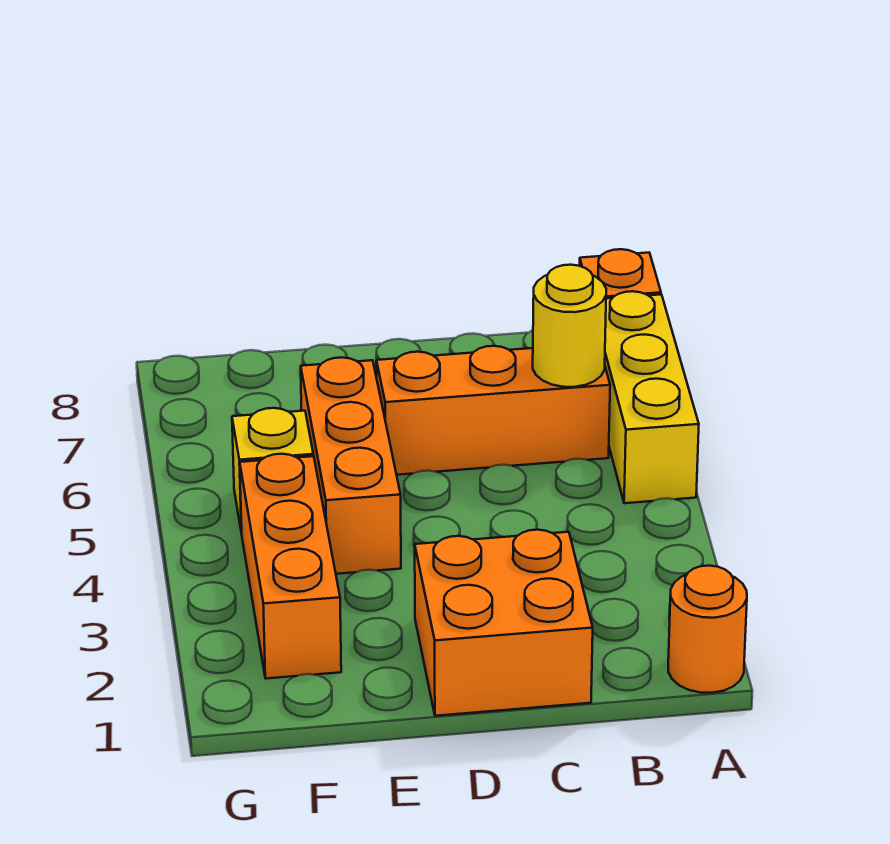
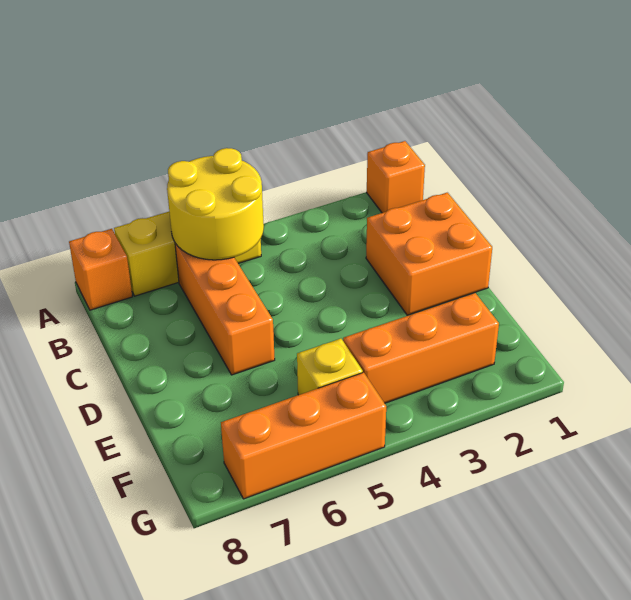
orange 1x1 round brick [668,566,747,693] -> orange 1x1 brick [367,141,425,213]
yellow 1x1 round brick [533,265,606,387] -> yellow 2x2 round brick [167,148,264,260]
orange 1x3 brick [301,357,401,574] -> orange 1x3 brick moved to [221,372,386,499]

